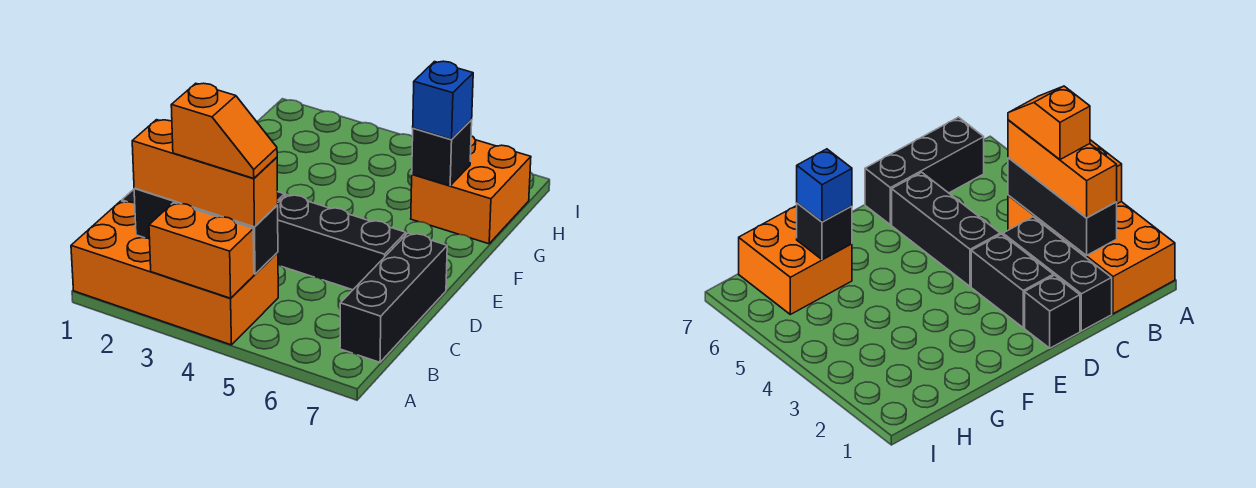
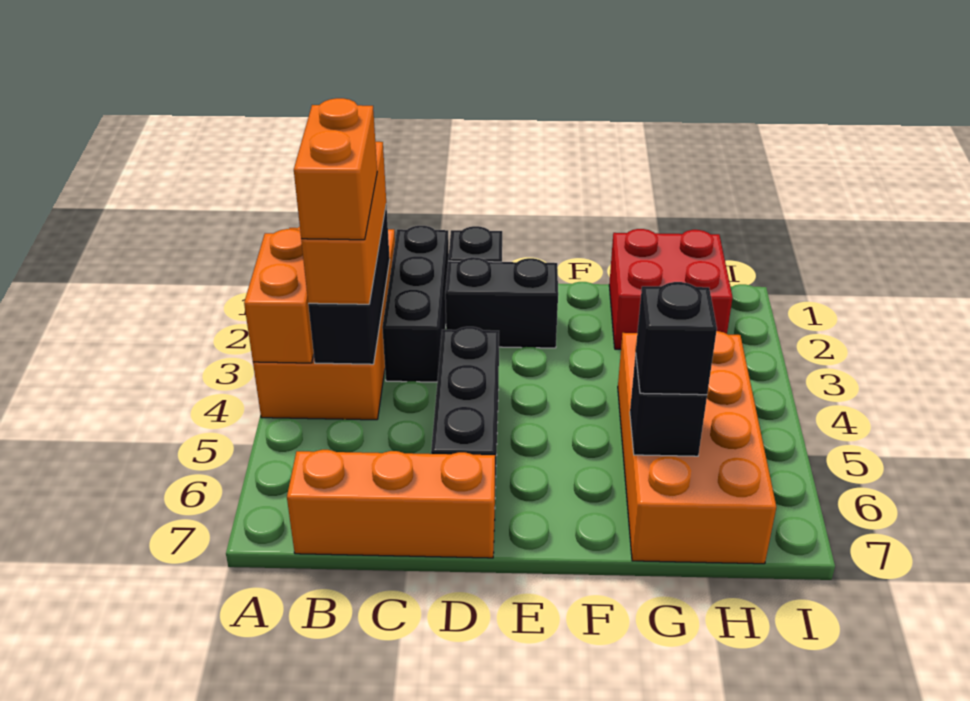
orange 1x2 slope [171,83,277,178] -> orange 1x2 brick [294,98,377,240]
black 1x3 brick [340,233,447,362] -> orange 1x3 brick [287,450,495,558]
black 1x2 brick [971,234,1053,328] -> black 1x2 brick turned to [445,257,558,348]
none -> red 2x2 brick [609,229,733,349]
orange 2x2 brick [411,136,531,244] -> orange 2x4 brick [618,331,776,564]
blue 1x1 brick [413,61,473,139] -> black 1x1 brick [636,282,717,395]

